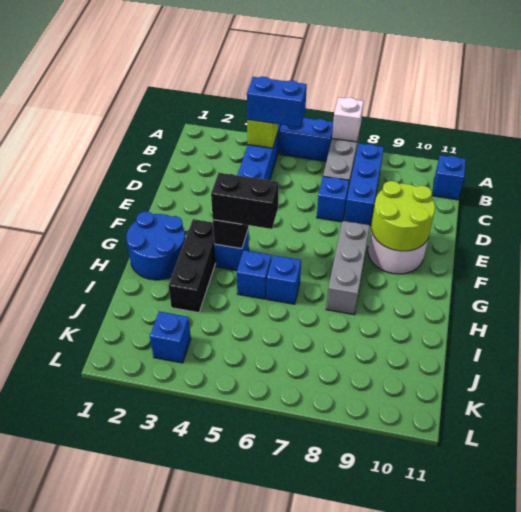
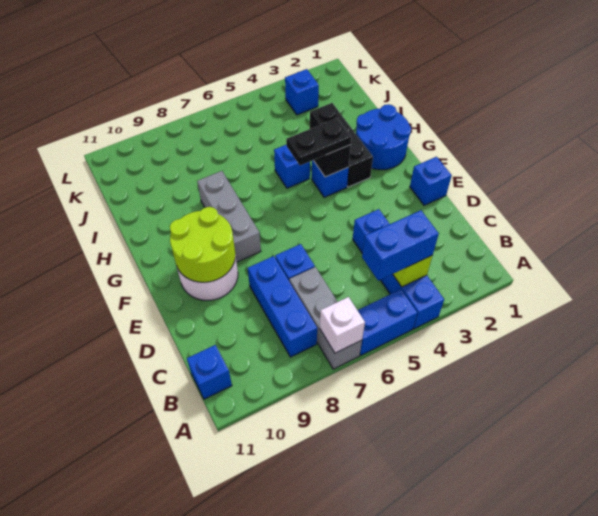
black 1x2 brick [211,173,279,229] -> black 1x2 plate [286,118,351,165]
blue 1x1 brick [267,255,301,304] -> blue 1x1 brick moved to [410,157,452,205]

